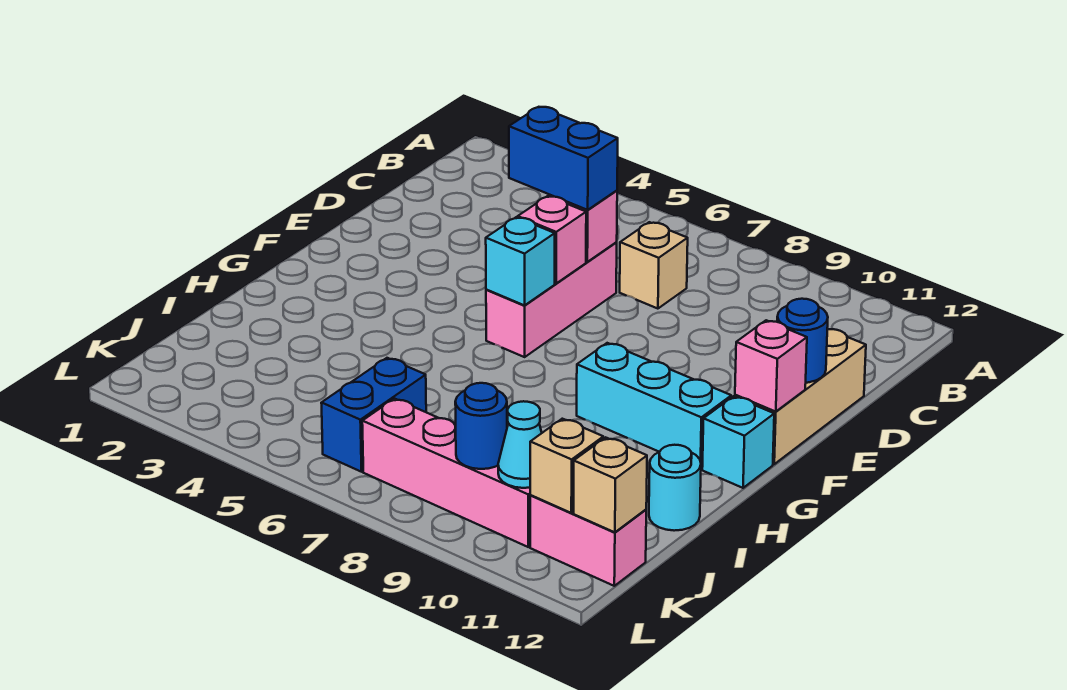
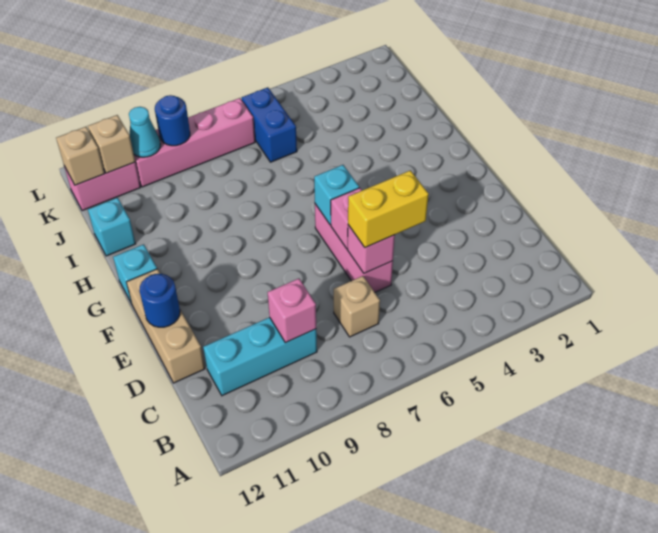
blue 1x2 brick [509,107,618,210] -> yellow 1x2 brick [348,170,429,248]
pink 1x1 brick [735,320,807,412] -> pink 1x1 brick moved to [268,279,316,343]
cyan 1x3 brick [577,343,731,469] -> cyan 1x3 brick moved to [203,317,317,396]
cyan 1x1 round brick [649,445,701,531] -> cyan 1x1 brick [88,198,136,256]

